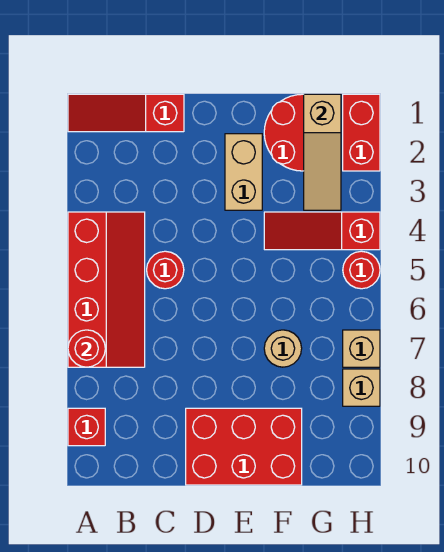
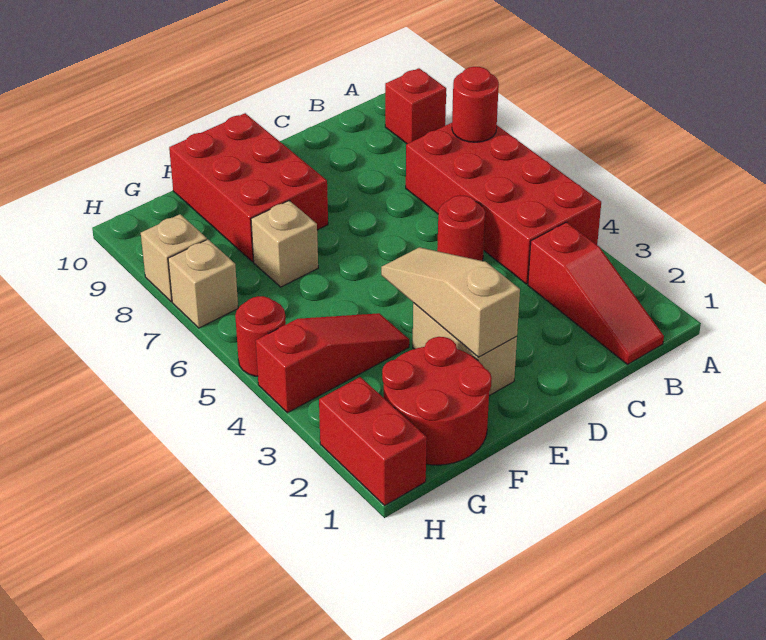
red 1x3 slope [68,94,184,132] -> red 1x3 slope turned to [528,222,664,364]
red 2x4 slope [68,212,145,367] -> red 2x4 brick [406,123,601,284]
red 2x3 brick [186,408,302,485] -> red 2x3 brick turned to [169,113,328,262]
tan 1x1 round brick [264,330,302,367] -> tan 1x1 brick [251,201,318,287]
tan 1x3 slope [304,94,341,210] -> tan 1x3 slope moved to [381,247,520,357]

